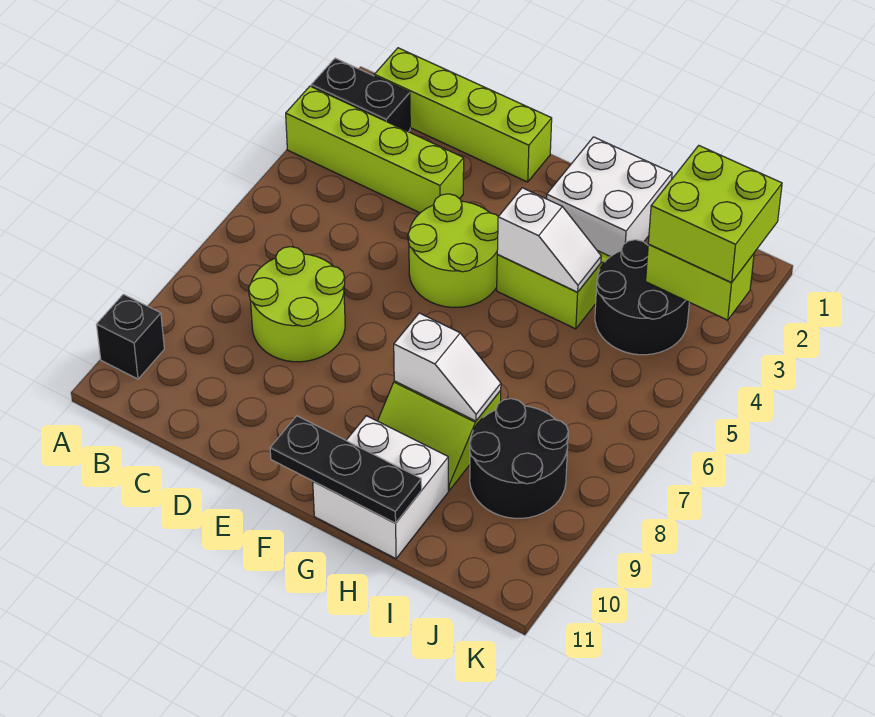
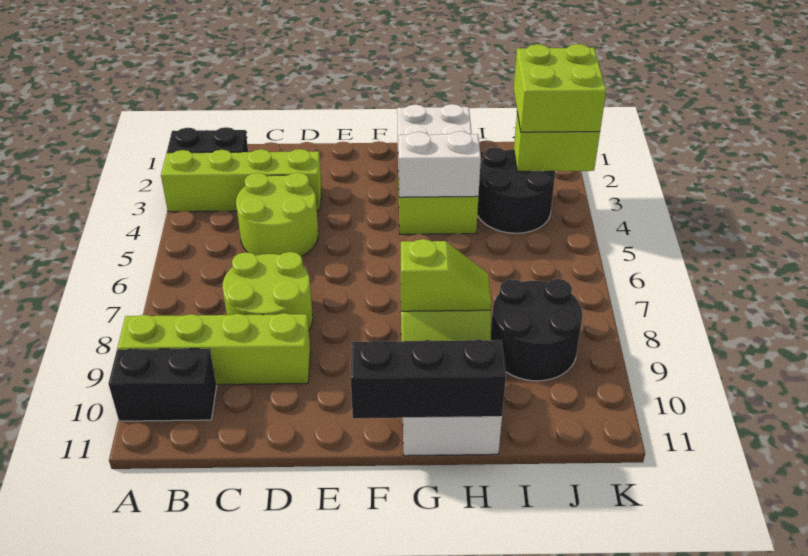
black 1x1 brick [96,294,164,379] -> black 1x2 brick [108,348,217,421]
lime 1x4 brick [374,48,552,182] -> lime 1x4 brick moved to [117,313,311,385]
lime 2x2 round brick [408,194,498,307] -> lime 2x2 round brick moved to [236,173,318,256]
black 1x3 plate [270,416,422,523] -> black 1x3 brick [351,339,506,418]
white 1x2 slope [497,188,601,292] -> white 1x2 brick [398,131,481,197]
white 1x2 slope [394,313,501,421] -> lime 1x2 slope [401,239,491,311]

